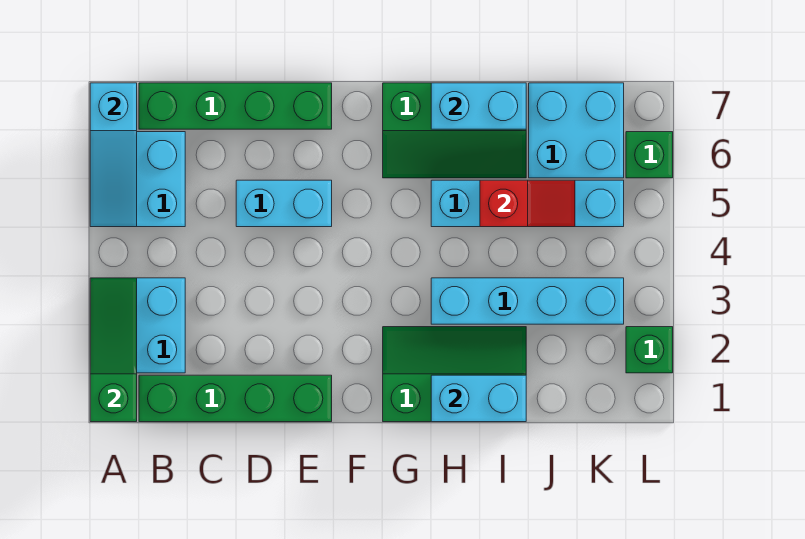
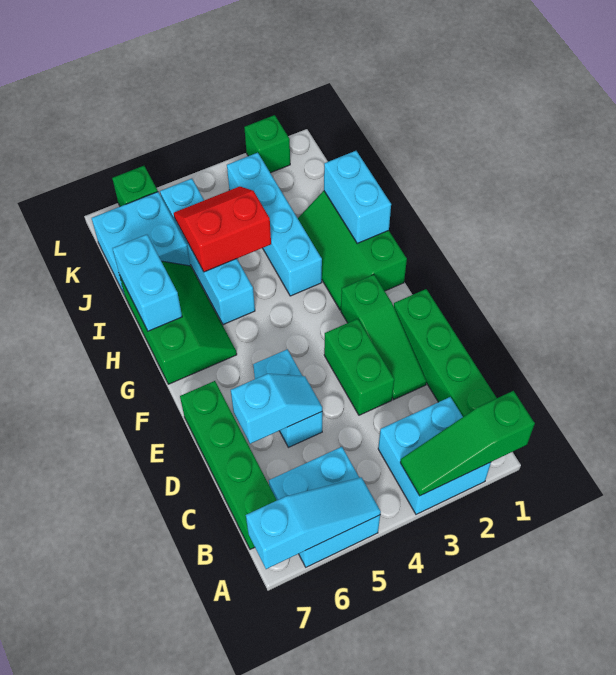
none -> green 1x3 slope [341,275,426,400]
none -> green 1x2 brick [324,319,394,415]
none -> cyan 1x2 slope [231,374,322,444]
red 1x2 slope [480,180,575,227] -> red 2x2 slope [174,186,271,272]

